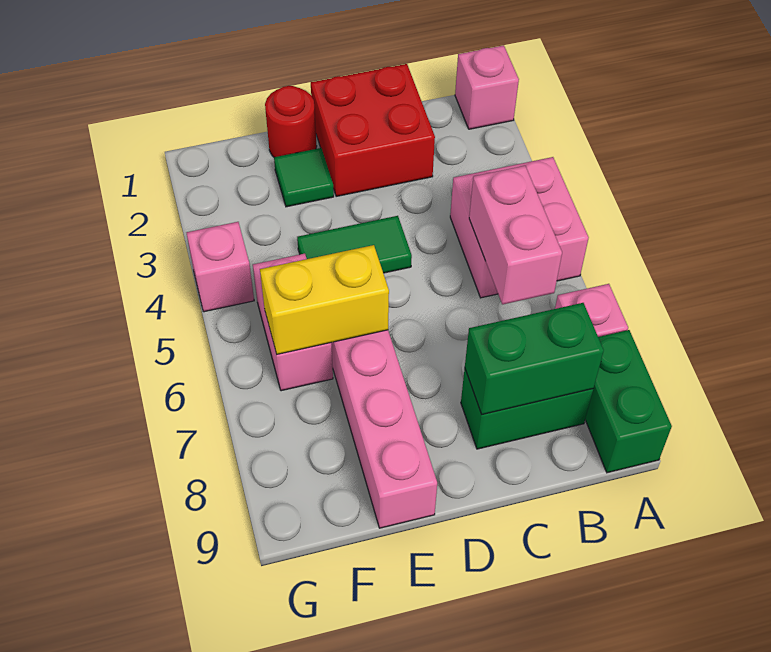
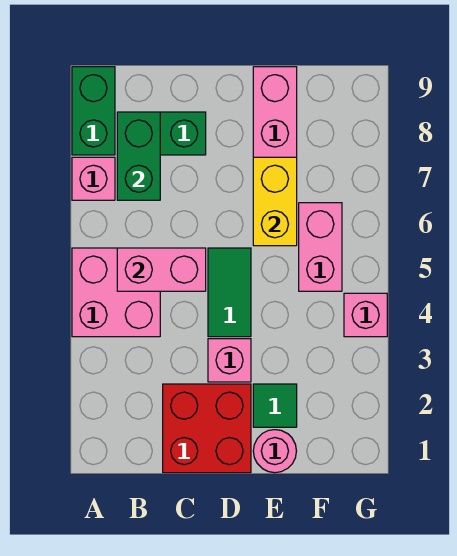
pink 1x1 brick [455,45,519,129] -> pink 1x1 brick moved to [208,339,251,382]
pink 1x2 brick [469,166,562,304] -> pink 1x2 brick turned to [117,248,206,291]
green 1x2 brick [465,303,604,415] -> green 1x2 brick turned to [117,112,160,200]
green 1x2 tile [297,216,412,273] -> green 1x2 tile turned to [208,248,251,337]
red 1x1 round brick [265,86,317,157] -> pink 1x1 round brick [253,430,296,473]
yellow 1x2 brick [260,245,389,354] -> yellow 1x2 brick turned to [253,157,297,246]

